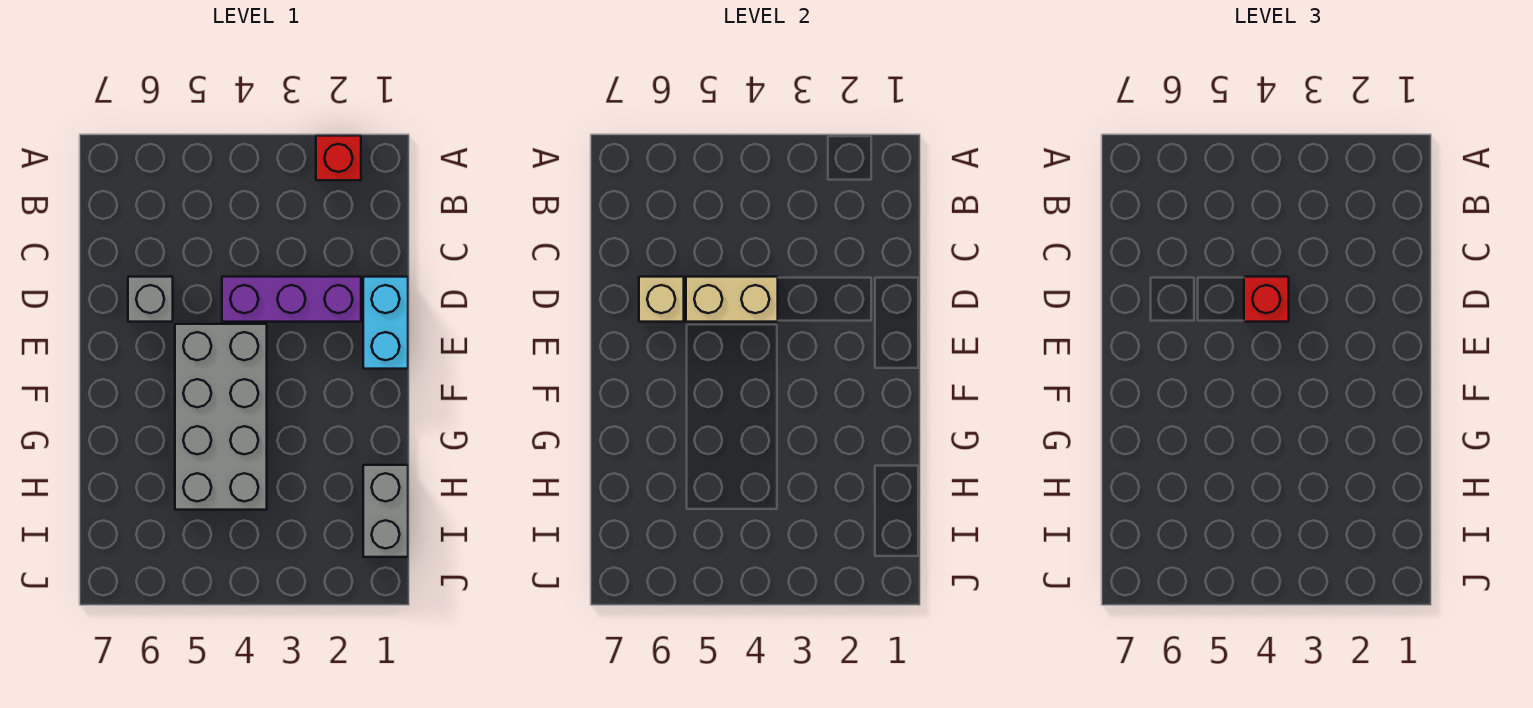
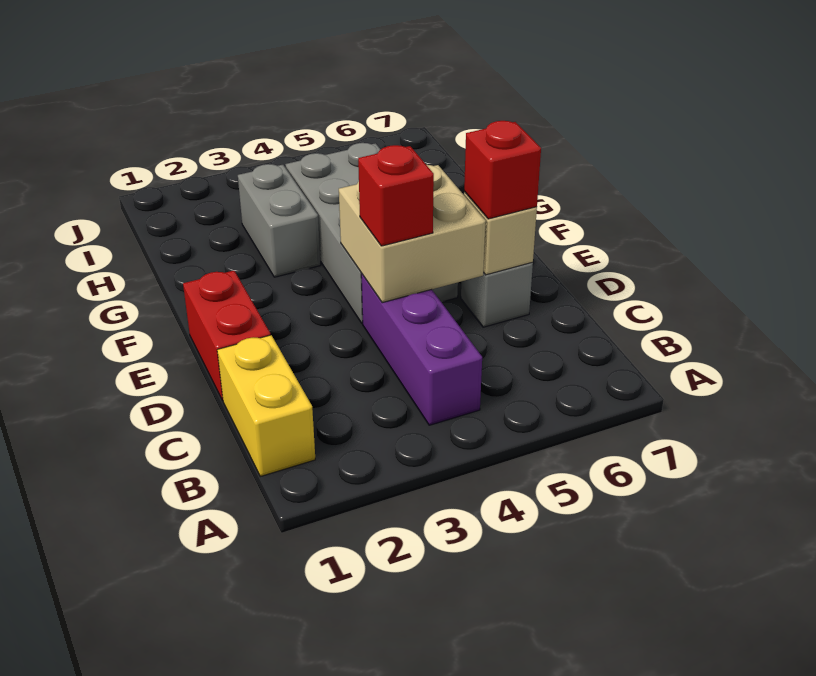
red 1x1 brick [316,136,361,180] -> red 1x1 brick moved to [464,121,541,219]
none -> yellow 1x2 brick [217,335,315,476]
cyan 1x2 brick [363,277,408,369] -> red 1x2 brick [183,271,271,400]
purple 1x3 brick [222,277,361,322] -> purple 1x3 brick turned to [361,274,482,425]
tan 1x2 brick [686,277,778,322] -> tan 2x2 brick [339,165,486,303]
grey 1x2 brick [363,465,408,557] -> grey 1x2 brick moved to [238,164,321,277]

